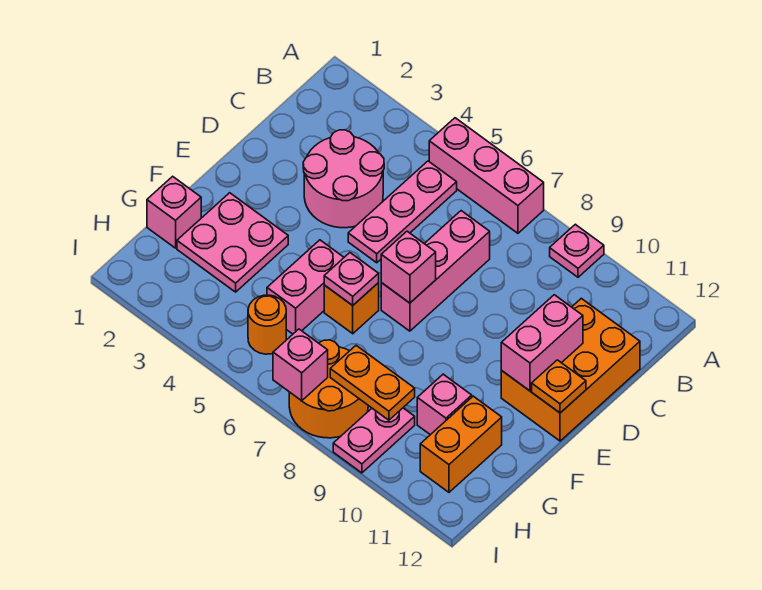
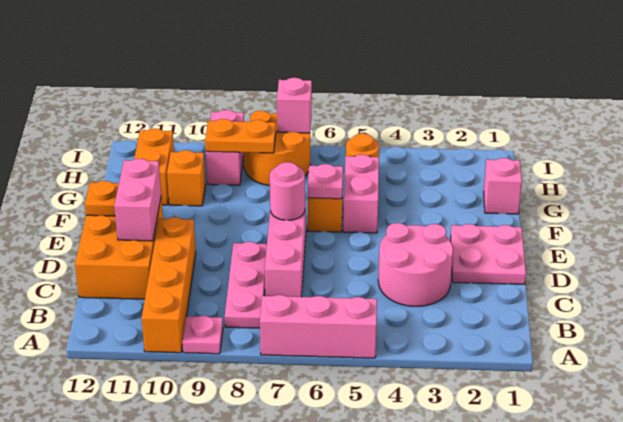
none -> orange 1x4 brick [142,217,196,353]
pink 1x3 plate [348,161,457,263] -> pink 1x3 plate moved to [225,242,267,328]
pink 1x1 brick [381,231,436,303] -> pink 1x1 round brick [270,162,305,220]
pink 2x2 plate [177,193,288,292] -> pink 2x2 plate moved to [451,224,526,284]
pink 1x1 brick [417,374,472,435] -> orange 1x1 brick [167,150,206,206]
pink 1x2 plate [333,408,415,473] -> pink 1x2 brick [206,110,244,185]

